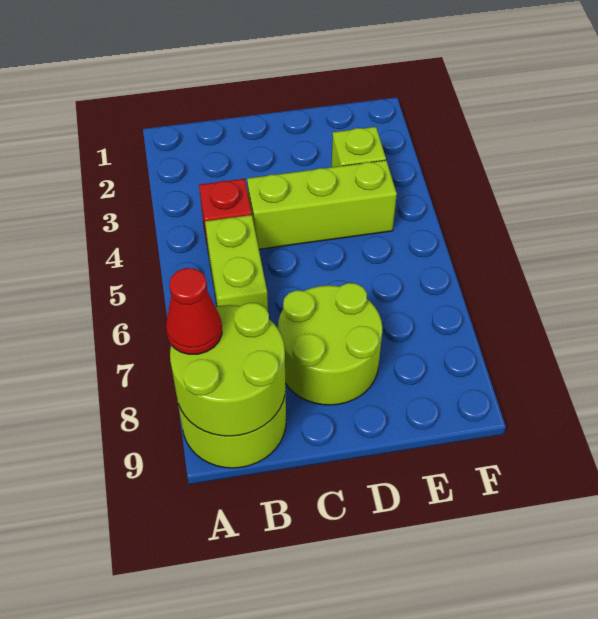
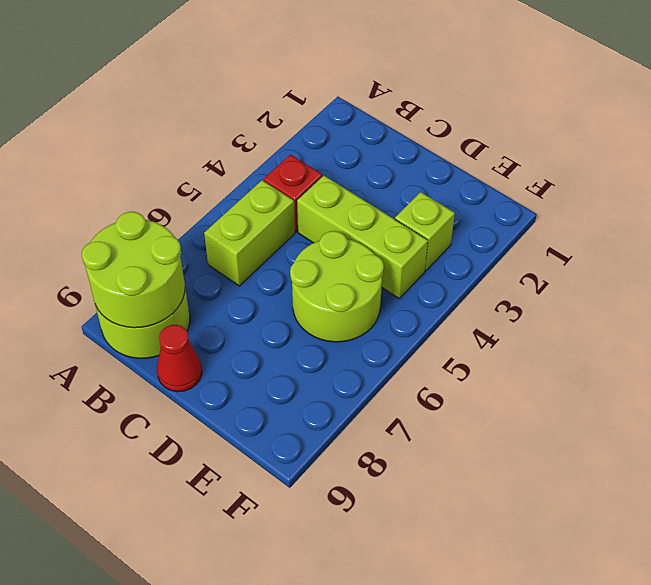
red 1x1 cone [166,268,222,354] -> red 1x1 cone moved to [157,325,202,392]
lime 2x2 round brick [278,283,382,405] -> lime 2x2 round brick moved to [290,231,384,342]

